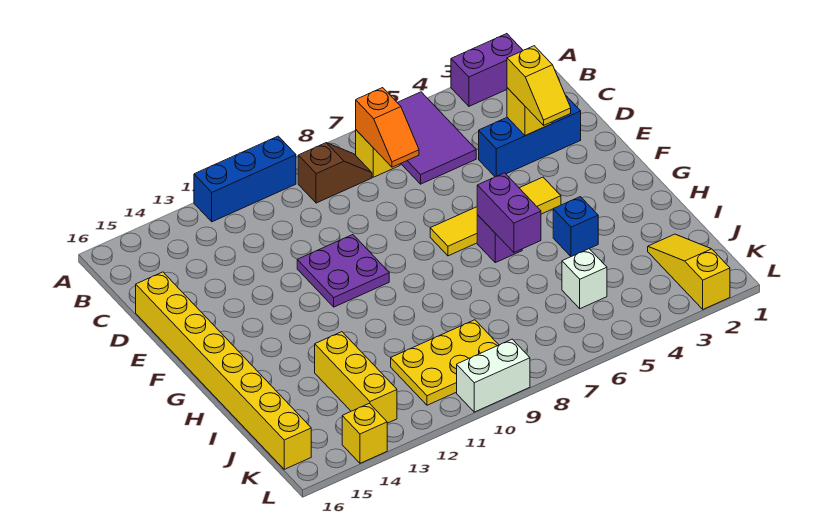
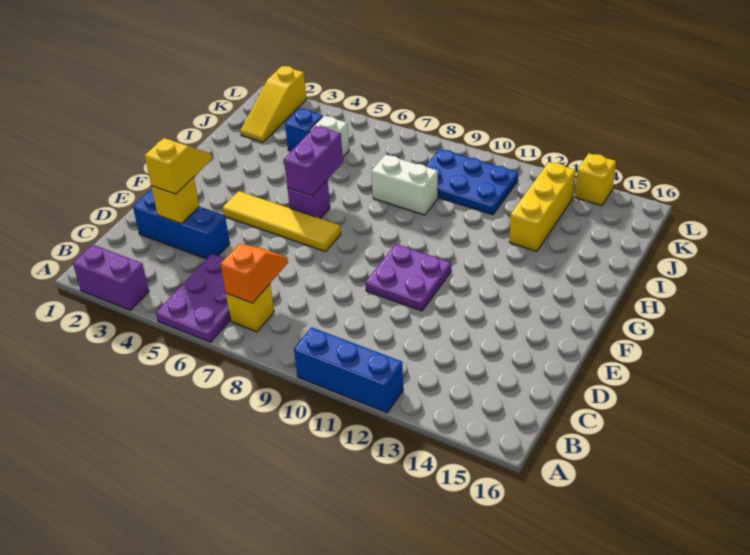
purple 2x3 tile [397,92,476,184] -> purple 2x3 plate [156,254,230,342]
brown 1x2 slope [298,143,372,203] -> none
yellow 1x8 brick [136,272,311,469] -> none
blue 1x1 brick [553,197,598,257] -> blue 1x1 brick moved to [285,108,323,151]
yellow 2x3 plate [391,320,499,405] -> blue 2x3 plate [426,149,518,215]
white 1x2 brick [457,339,530,412] -> white 1x2 brick moved to [371,155,438,215]

